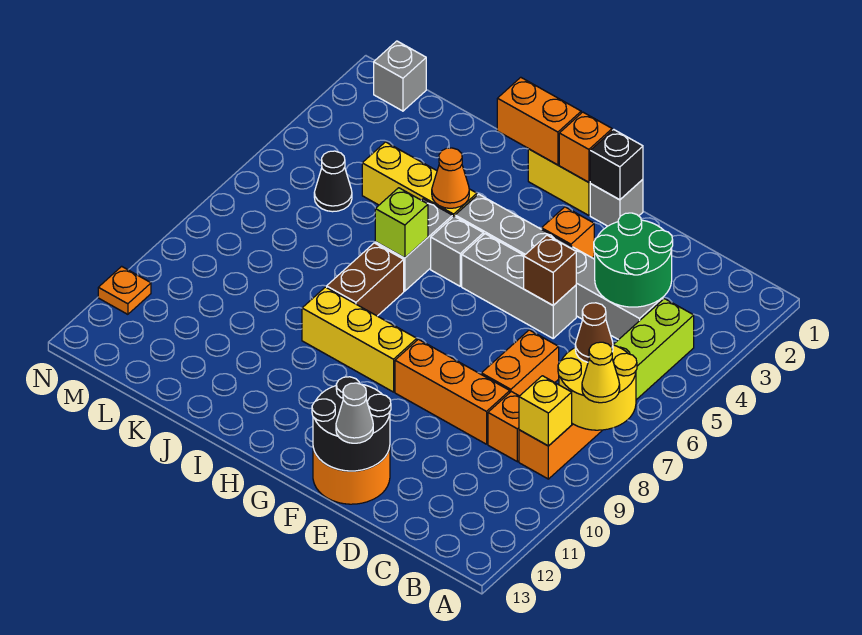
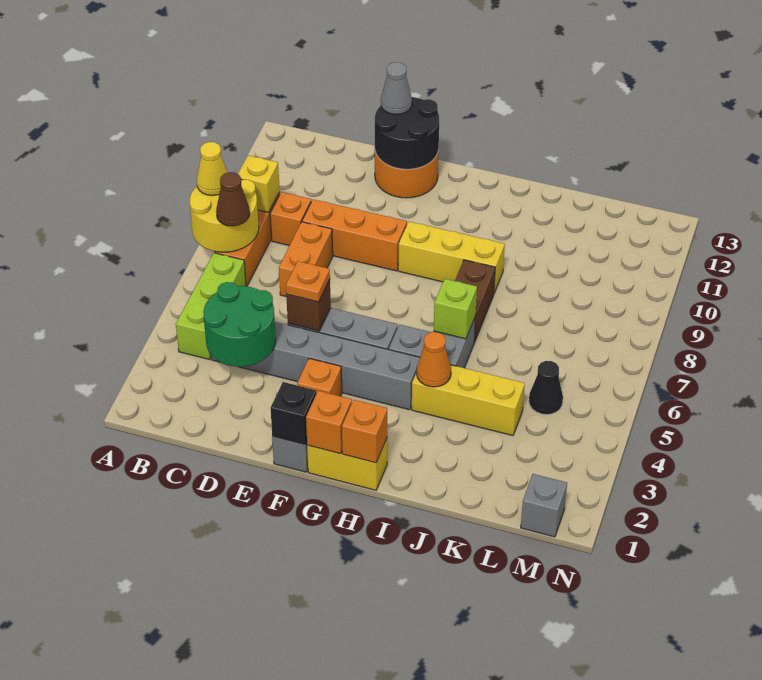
orange 1x2 brick [497,77,581,165] -> orange 1x1 brick [342,400,387,463]
orange 1x1 plate [98,266,151,314] -> orange 1x1 plate moved to [286,261,330,302]

